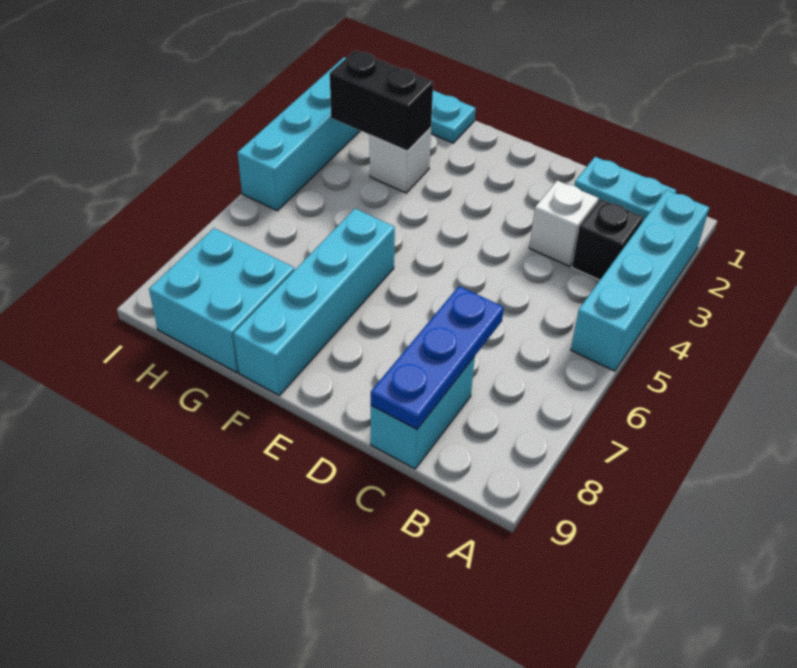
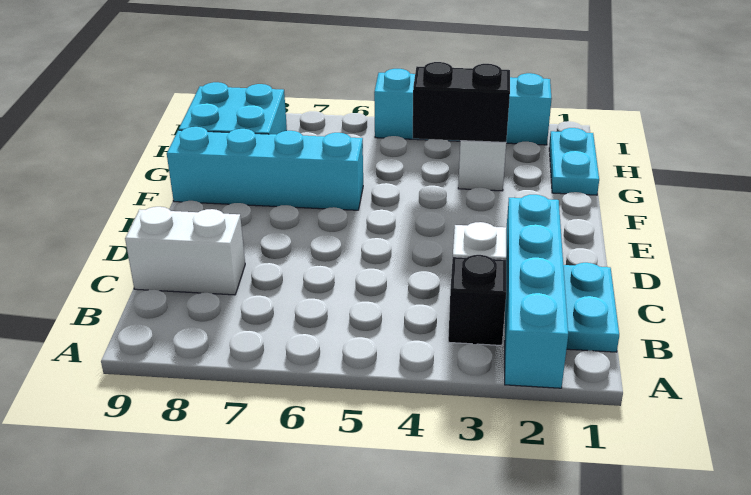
cyan 1x4 brick [571,190,709,371] -> cyan 1x4 brick turned to [505,195,568,388]
blue 1x3 plate [371,286,504,429] -> none
cyan 1x2 brick [371,357,475,469] -> white 1x2 brick [125,207,245,295]
black 1x2 brick [330,50,433,151] -> black 1x2 brick turned to [413,62,510,142]

